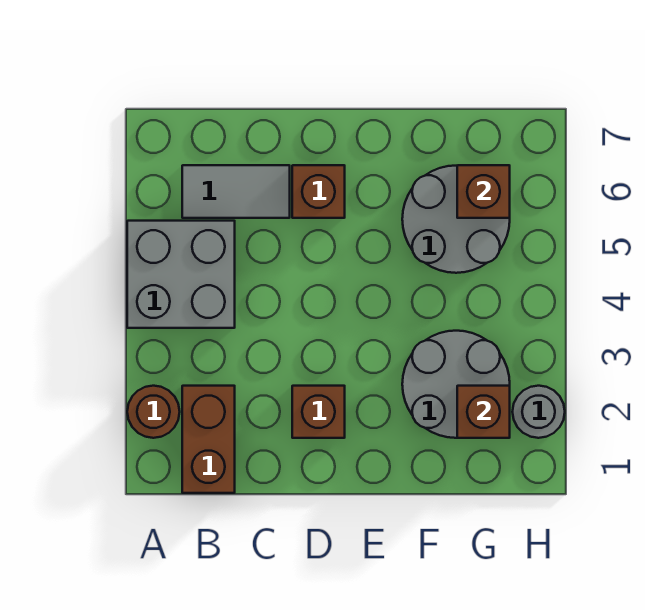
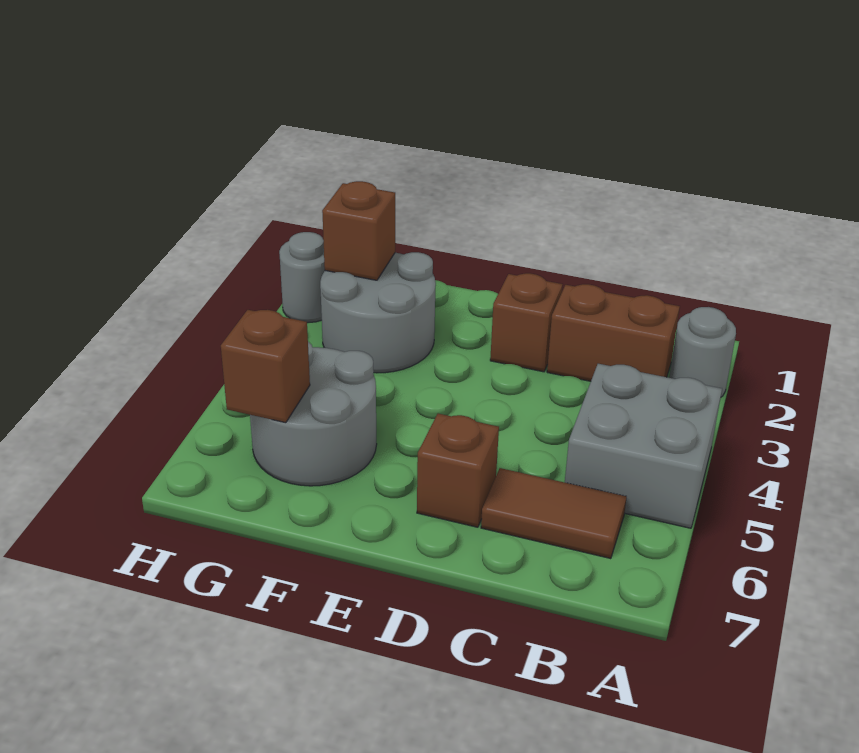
brown 1x1 round brick [127,386,180,438] -> grey 1x1 round brick [669,307,736,397]
brown 1x2 brick [182,386,235,493] -> brown 1x2 brick turned to [547,284,680,381]
grey 1x2 tile [182,165,290,218] -> brown 1x2 tile [481,468,627,559]

